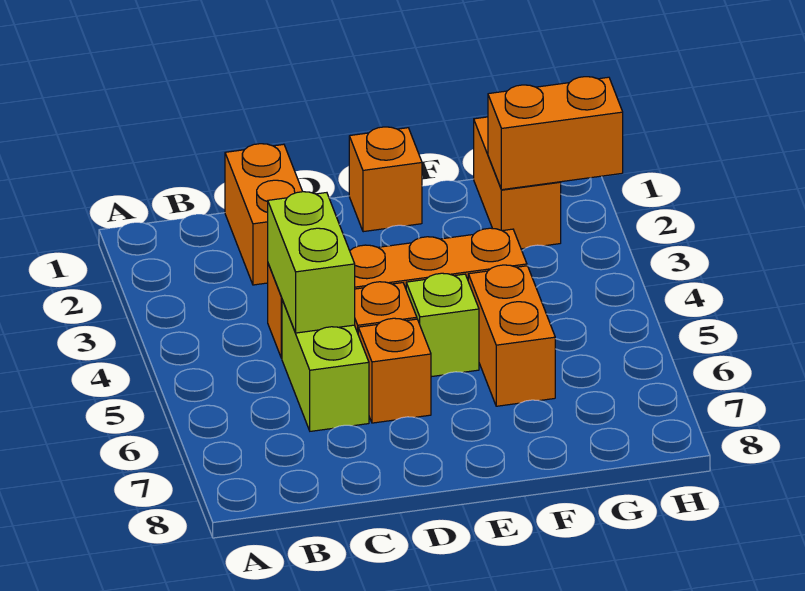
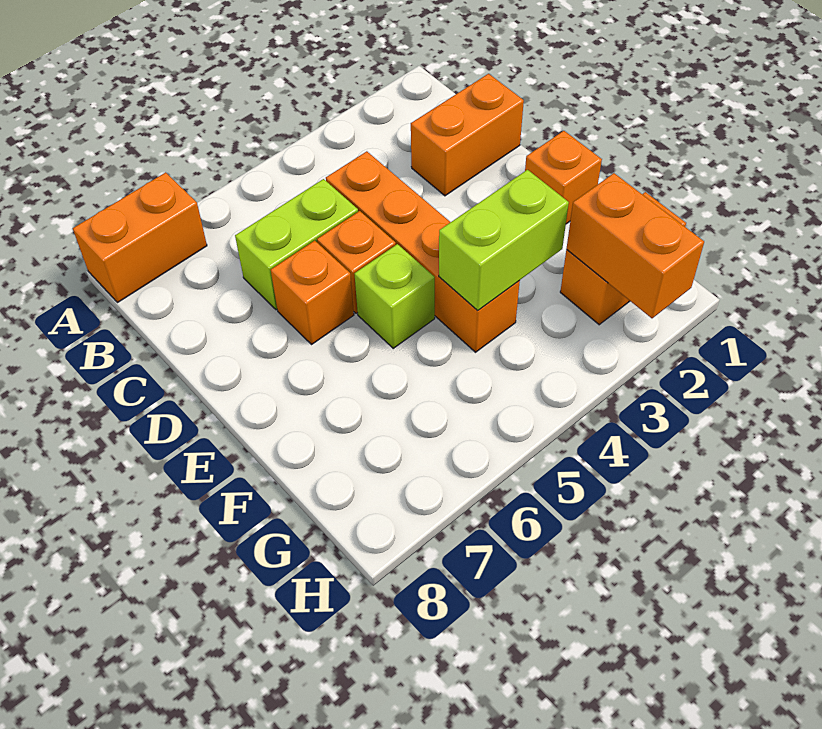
lime 1x2 brick [268,192,355,333] -> lime 1x2 brick moved to [439,170,569,311]
orange 1x2 brick [468,265,555,406] -> orange 1x2 brick moved to [73,172,207,303]

